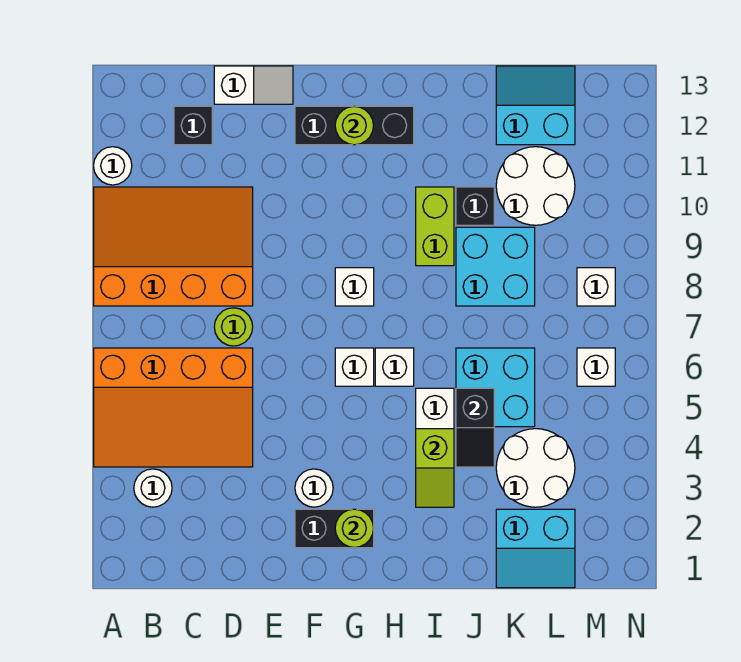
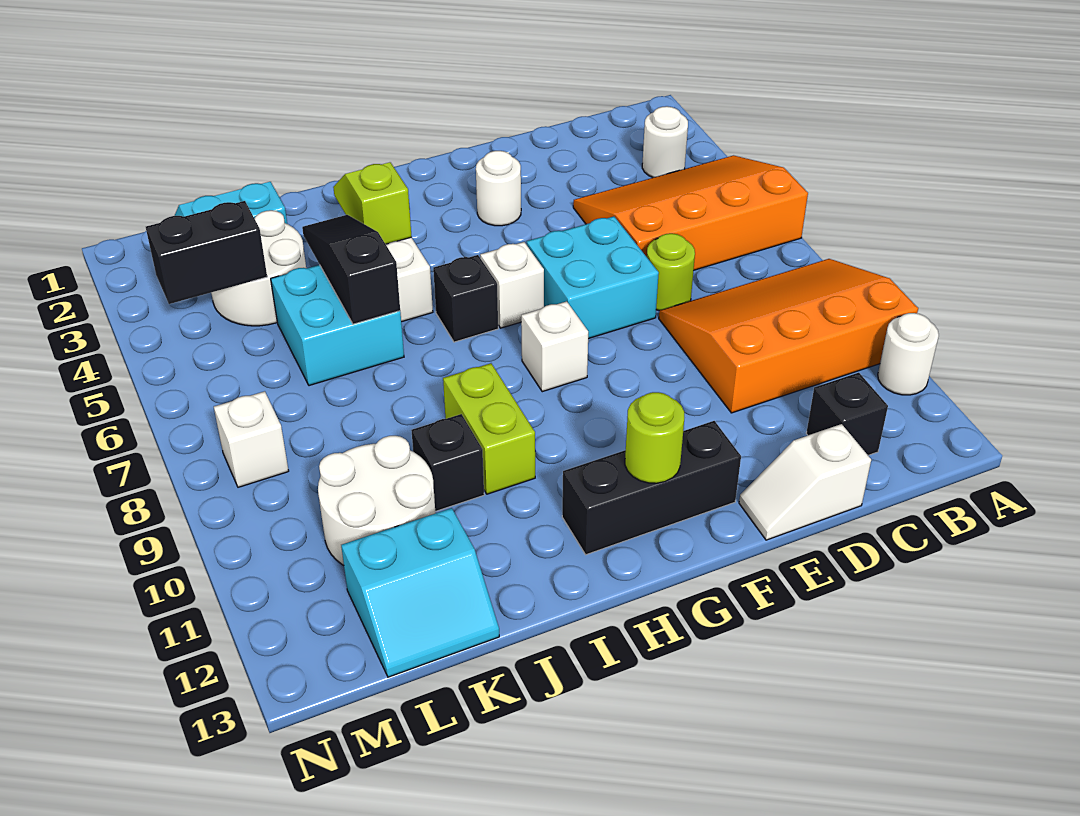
orange 3x4 slope [94,187,253,306] -> orange 3x4 slope turned to [659,259,918,413]
black 1x2 brick [295,509,374,548] -> black 1x2 brick moved to [146,201,267,304]
lime 1x1 round brick [335,509,373,548] -> none
white 1x1 brick [375,348,414,386] -> black 1x1 brick [433,255,498,342]
black 1x2 slope [456,388,494,467] -> black 1x3 slope [302,215,400,324]
cyan 2x2 brick [456,227,535,306] -> cyan 2x2 brick moved to [527,216,659,339]
white 1x1 brick [577,348,615,386] -> none

